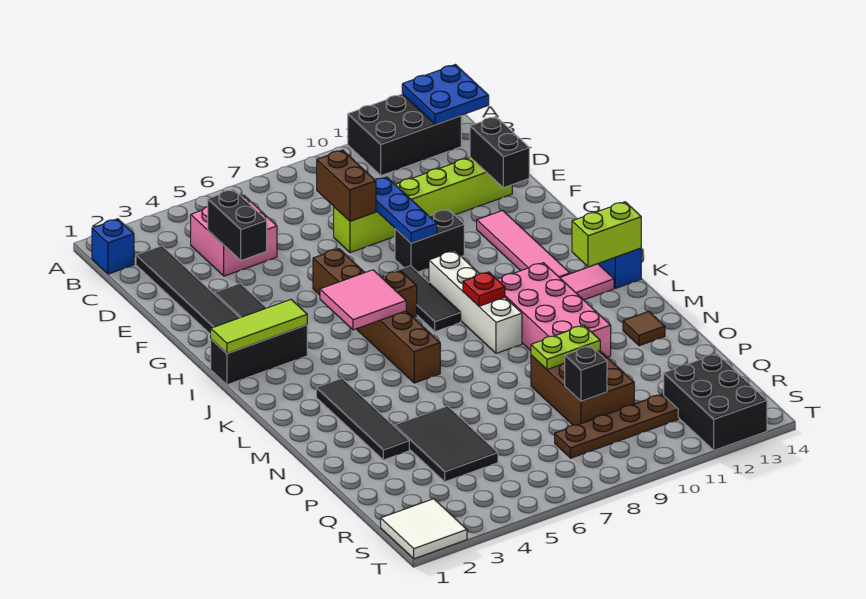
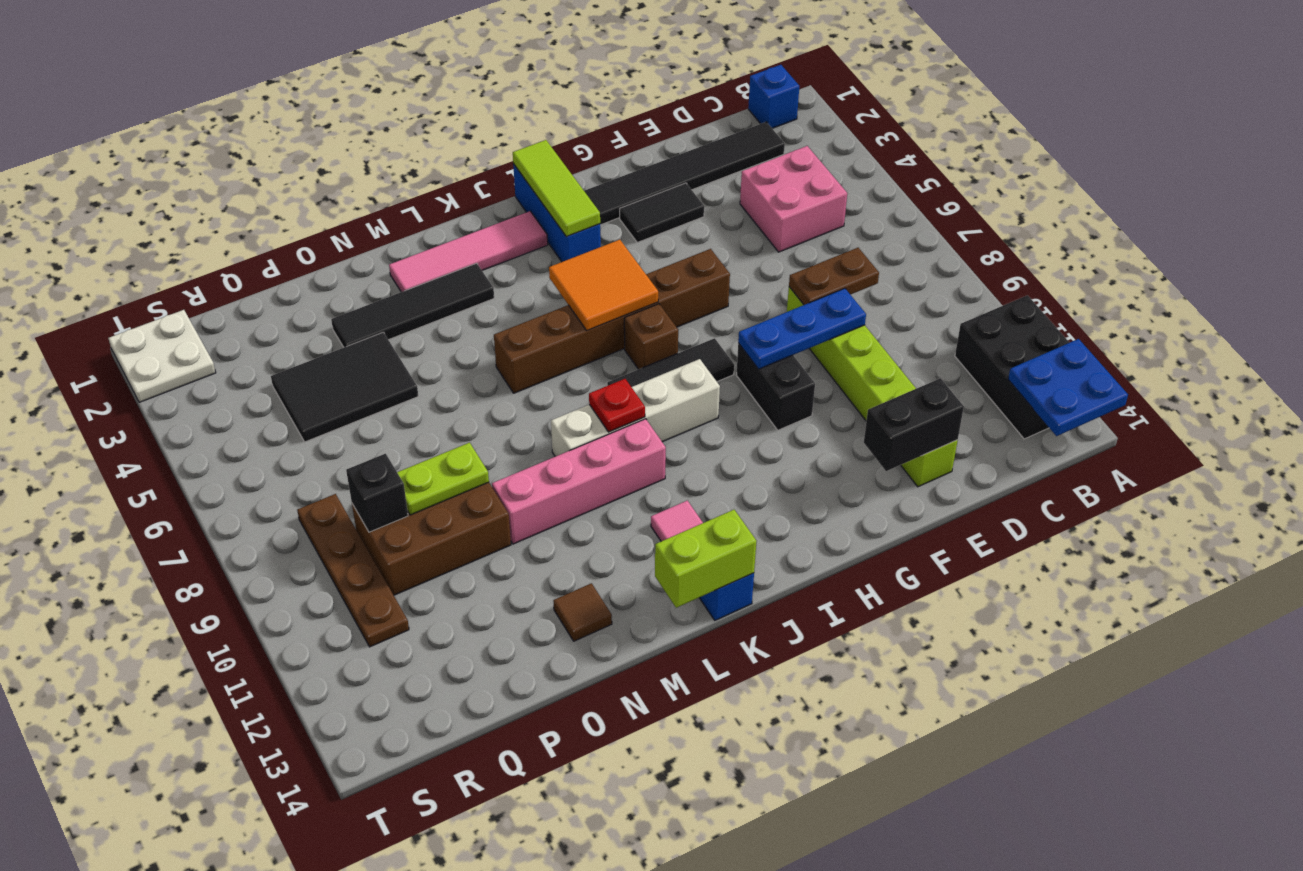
black 1x2 brick [208,190,267,261] -> none
brown 1x2 brick [317,150,376,221] -> brown 1x2 plate [789,248,879,305]
pink 1x4 tile [477,211,570,278] -> pink 1x4 tile moved to [389,211,548,292]
black 1x3 brick [211,325,307,385] -> blue 1x3 brick [513,164,601,262]
pink 2x2 tile [320,270,406,330] -> orange 2x2 tile [549,240,658,331]
pink 2x4 brick [497,263,611,357] -> pink 1x4 brick [492,419,666,544]
lime 1x2 brick [572,202,641,267] -> lime 1x2 brick turned to [655,510,756,608]
lime 1x2 plate [531,325,600,370] -> lime 1x2 plate turned to [397,443,489,515]
black 2x3 brick [664,354,767,450] -> none
white 2x2 tile [381,499,467,559] -> white 2x2 plate [108,310,216,402]

